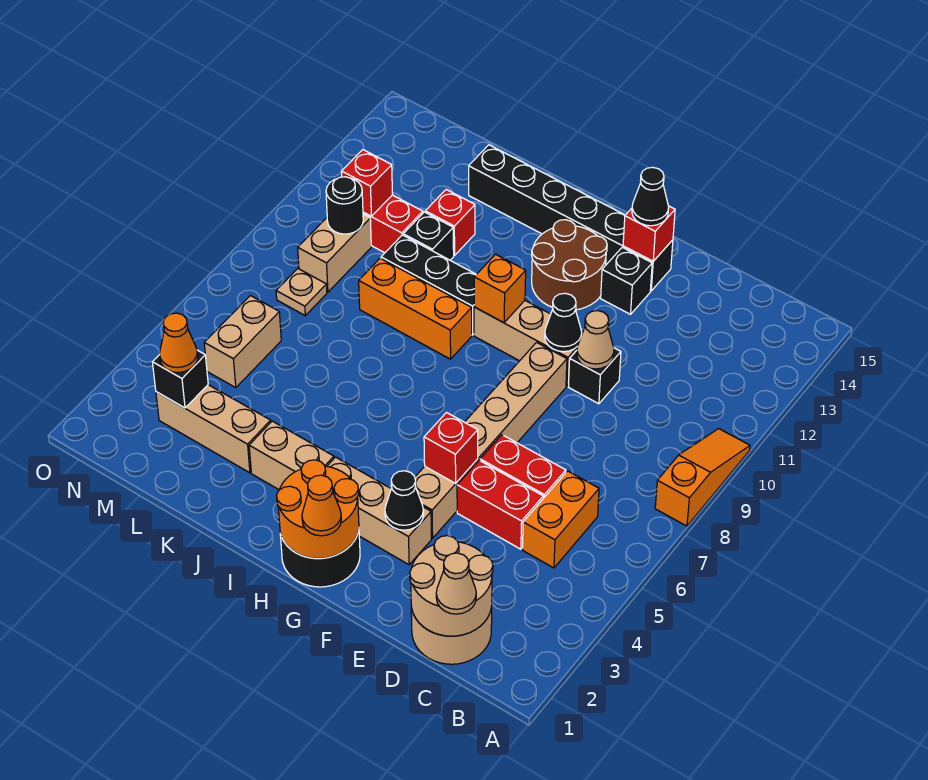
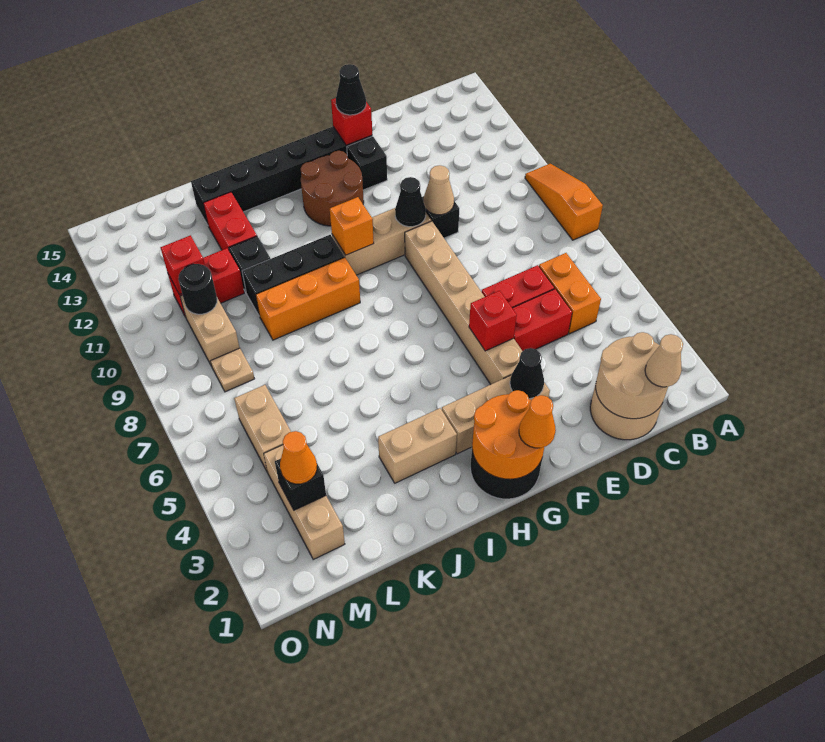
tan 1x3 brick [156,385,271,473] -> tan 1x3 brick turned to [264,445,345,560]
red 1x1 brick [425,190,475,256] -> red 1x2 brick [203,192,257,250]

